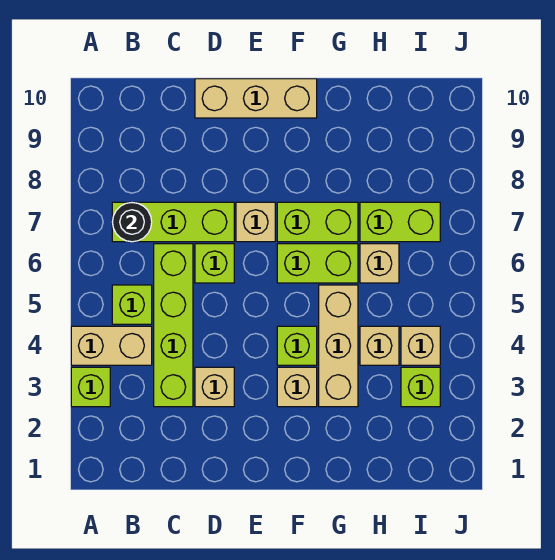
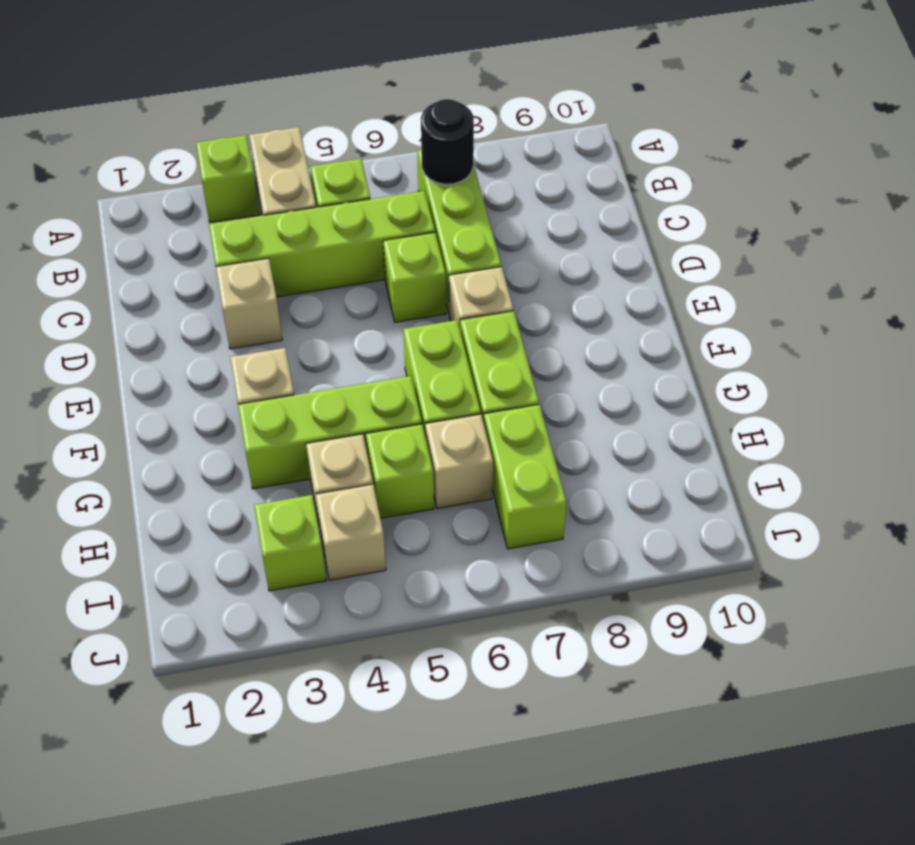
tan 1x3 brick [195,79,317,118] -> none
lime 1x1 brick [277,326,317,365] -> lime 1x1 brick moved to [366,424,434,518]
tan 1x3 brick [319,285,358,407] -> lime 1x3 brick [238,376,422,489]

